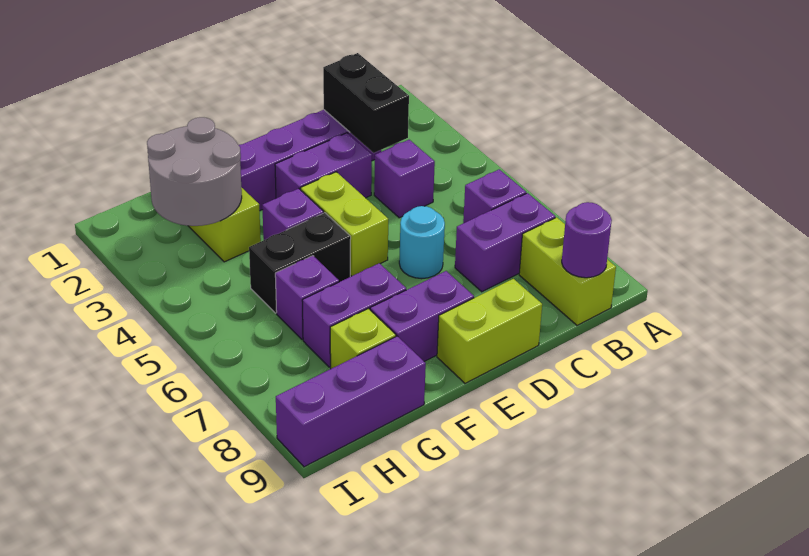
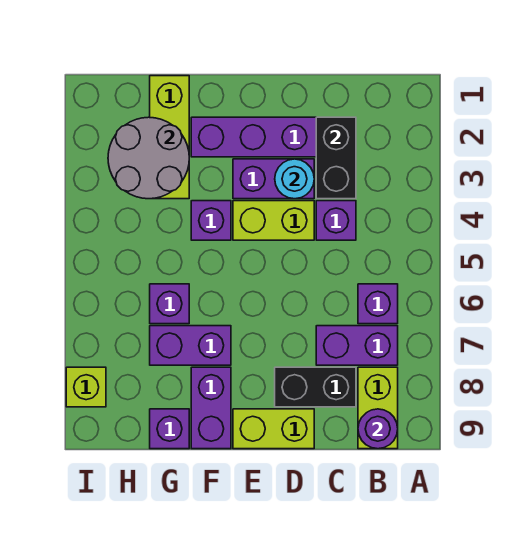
cyan 1x1 round brick [399,206,445,279] -> cyan 1x1 round brick moved to [275,159,314,199]
lime 1x2 brick [301,172,388,276] -> lime 1x2 brick turned to [233,201,314,240]
purple 1x2 brick [370,271,474,361] -> purple 1x2 brick turned to [191,367,231,449]
black 1x2 brick [249,213,351,313] -> black 1x2 brick moved to [275,367,356,407]
lime 1x1 brick [330,309,396,369] -> lime 1x1 brick moved to [66,367,106,407]
purple 1x3 brick [276,336,426,467] -> purple 1x1 brick [150,409,189,449]

